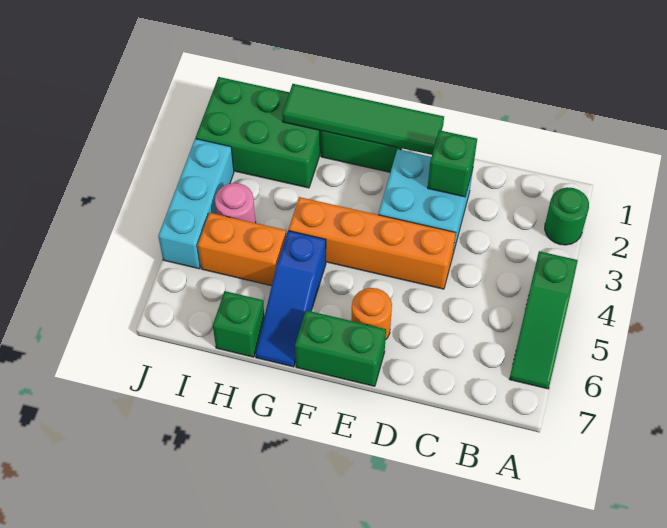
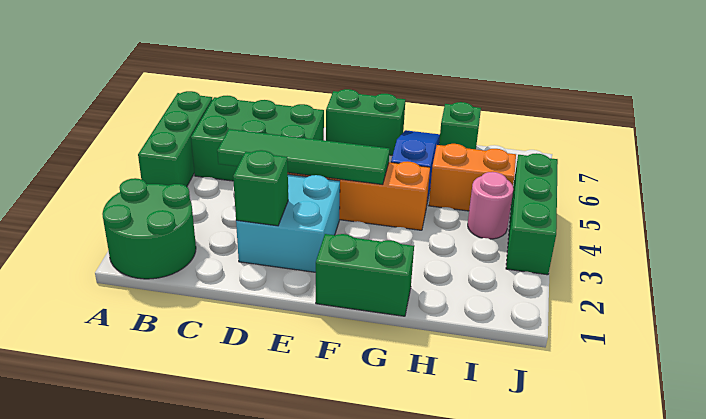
green 1x1 round brick [545,187,589,245] -> green 2x2 round brick [102,178,196,279]
green 1x3 slope [509,251,578,389] -> green 1x3 brick [138,91,213,187]
green 1x4 tile [282,84,444,155] -> green 1x4 tile moved to [217,129,390,185]
orange 1x1 round brick [351,288,392,340] -> none
green 2x3 brick [196,77,321,188] -> green 2x3 brick moved to [191,96,324,181]
cyan 1x3 brick [158,139,234,269] -> green 1x3 brick [506,153,558,275]

